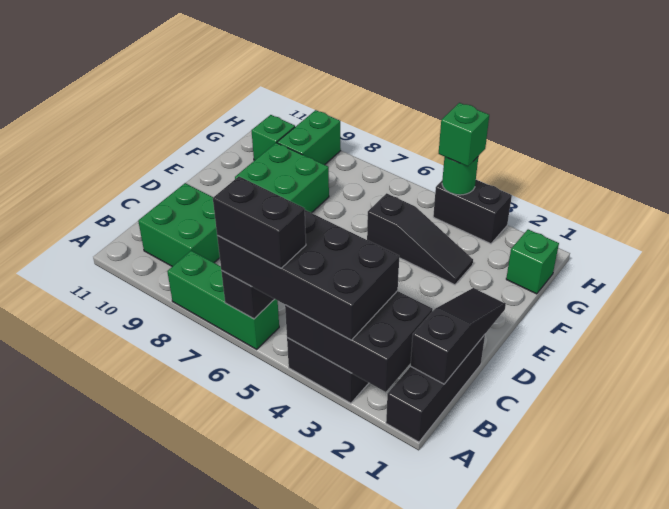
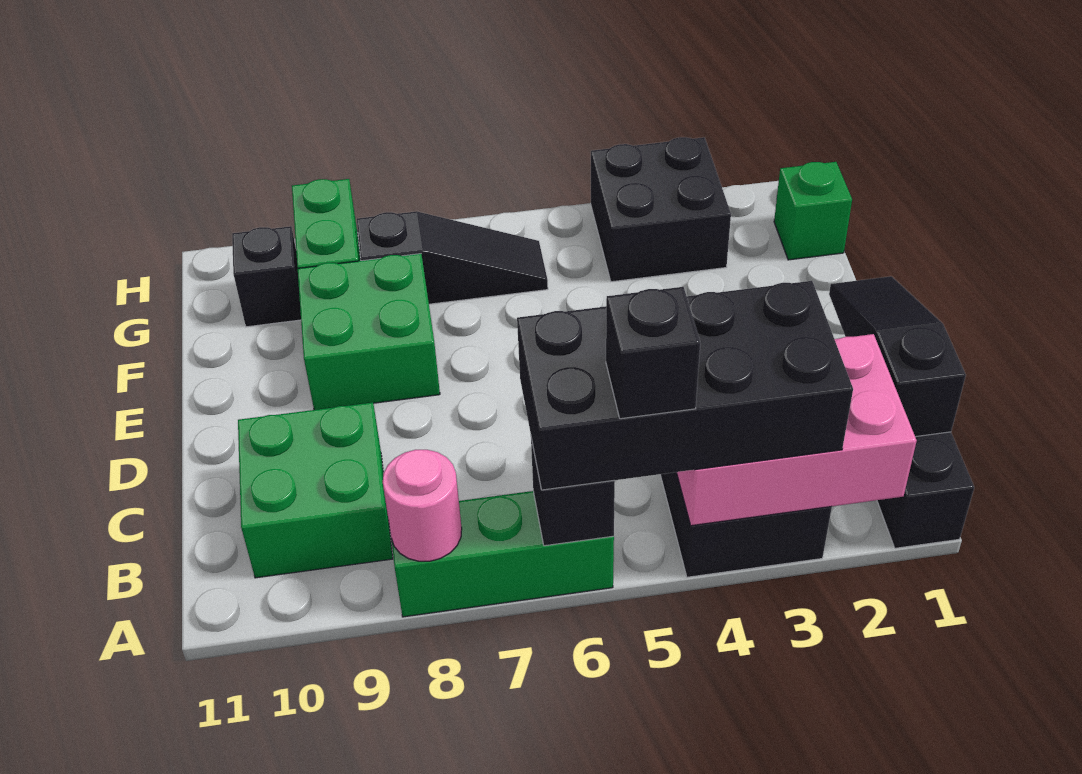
black 2x3 brick [285,291,433,392] -> pink 2x3 brick [676,334,917,526]
black 1x2 brick [213,177,306,268] -> black 1x1 brick [606,287,700,419]
none -> pink 1x1 round brick [383,450,462,561]
black 1x3 slope [367,193,473,285] -> black 1x3 slope moved to [357,211,548,304]
green 1x1 brick [252,115,295,160] -> black 1x1 brick [232,226,301,327]
black 1x2 brick [433,180,512,244] -> black 2x2 brick [591,137,731,282]
green 1x1 round brick [442,157,478,195] -> none
green 1x1 brick [439,103,489,166] -> none

